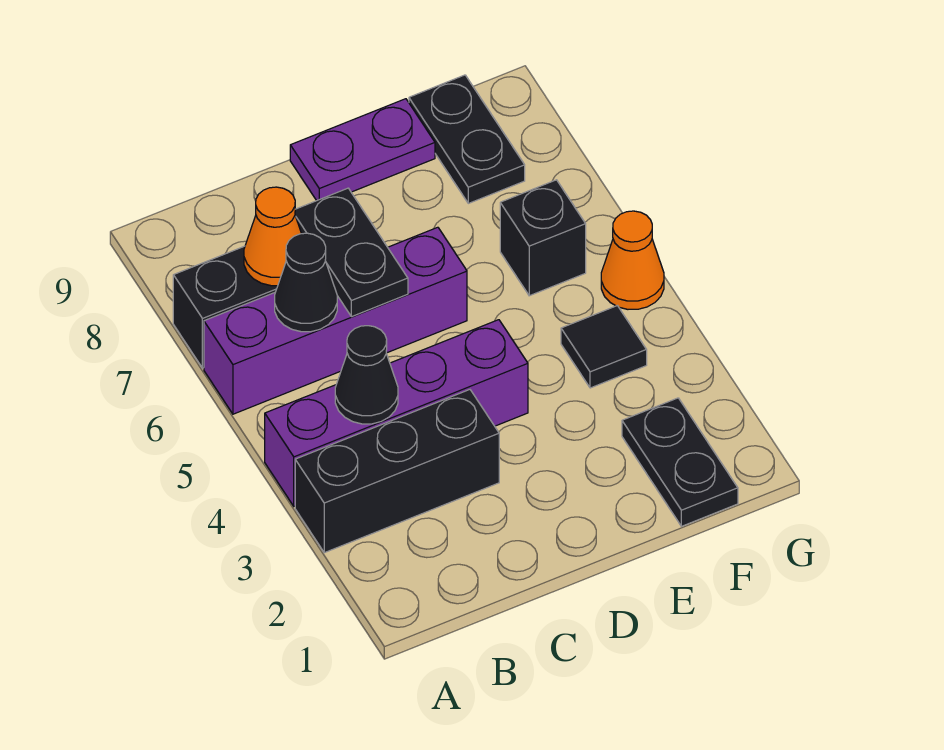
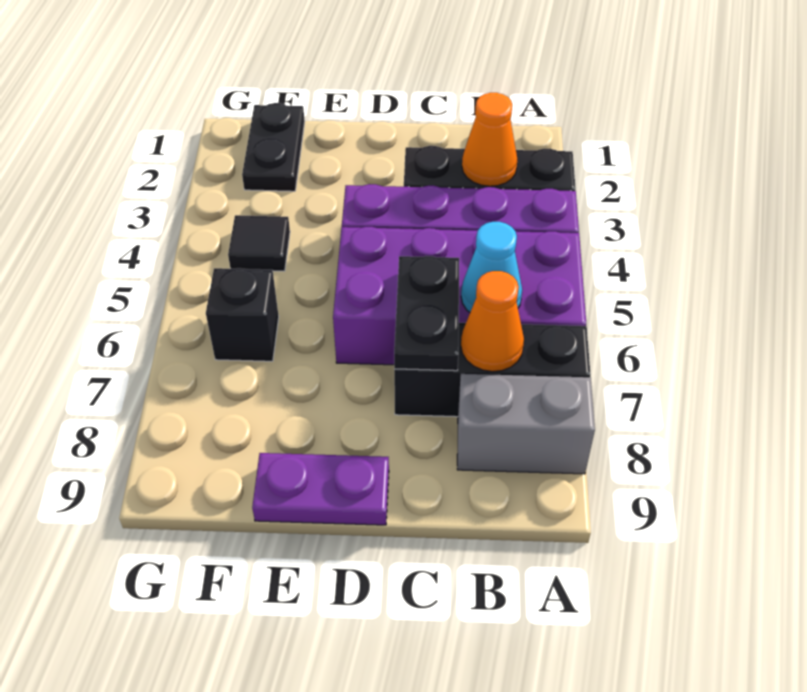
purple 1x4 brick [204,227,467,414] -> purple 2x4 brick [333,227,586,365]
none -> grey 1x2 brick [457,374,595,474]
black 1x1 cone [335,326,398,424] -> none
black 1x1 cone [275,233,337,332] -> cyan 1x1 cone [461,222,522,312]
black 1x2 plate [409,75,525,203] -> none
orange 1x1 cone [601,211,664,309] -> orange 1x1 cone moved to [462,93,517,186]

